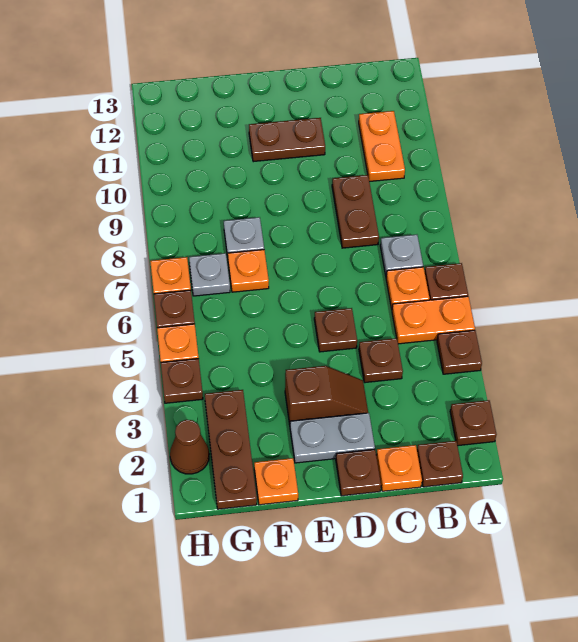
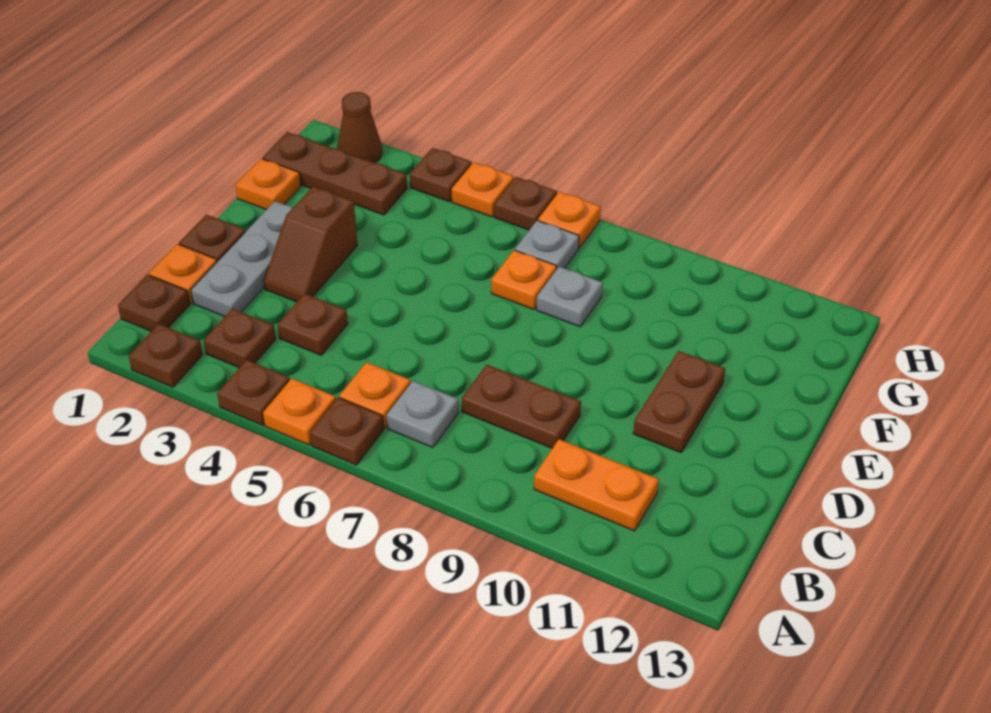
orange 1x2 plate [392,296,475,344] -> orange 1x1 plate [263,379,336,445]
grey 1x2 plate [290,413,375,463] -> grey 1x3 plate [191,201,292,317]
brown 1x1 plate [314,308,357,352] -> brown 1x1 plate moved to [204,309,276,368]

